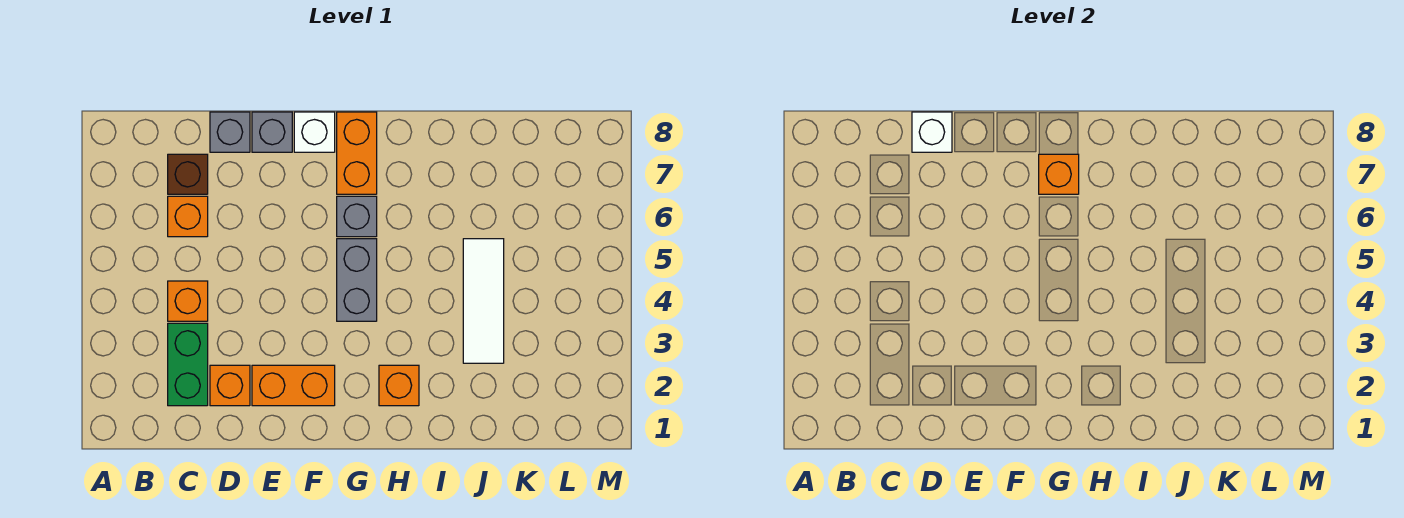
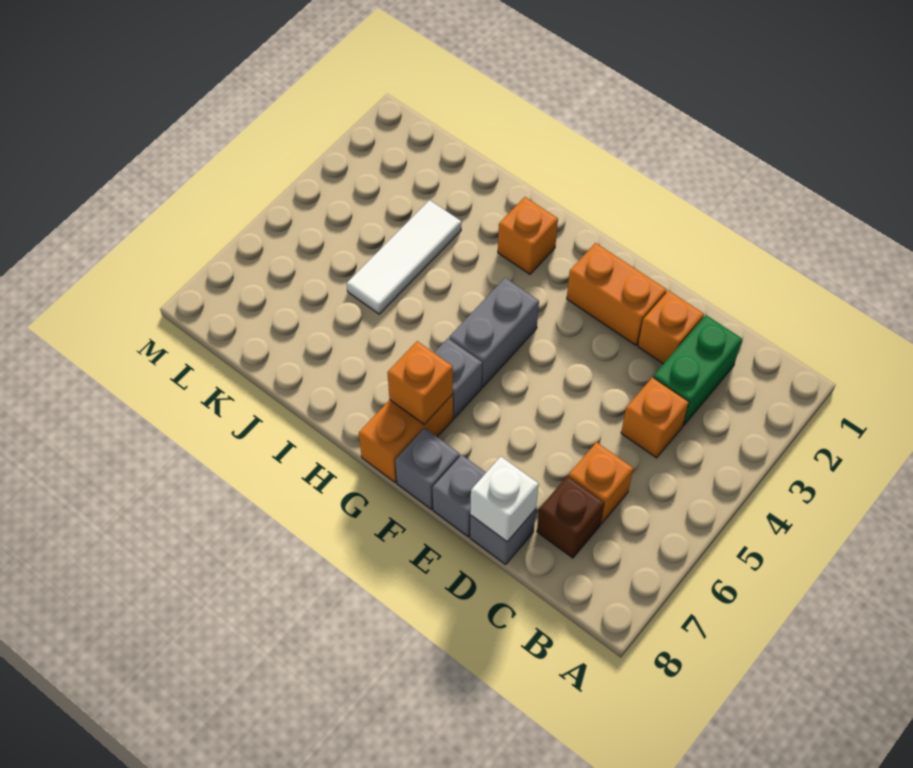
white 1x1 brick [294,112,335,152] -> grey 1x1 brick [395,428,460,509]

